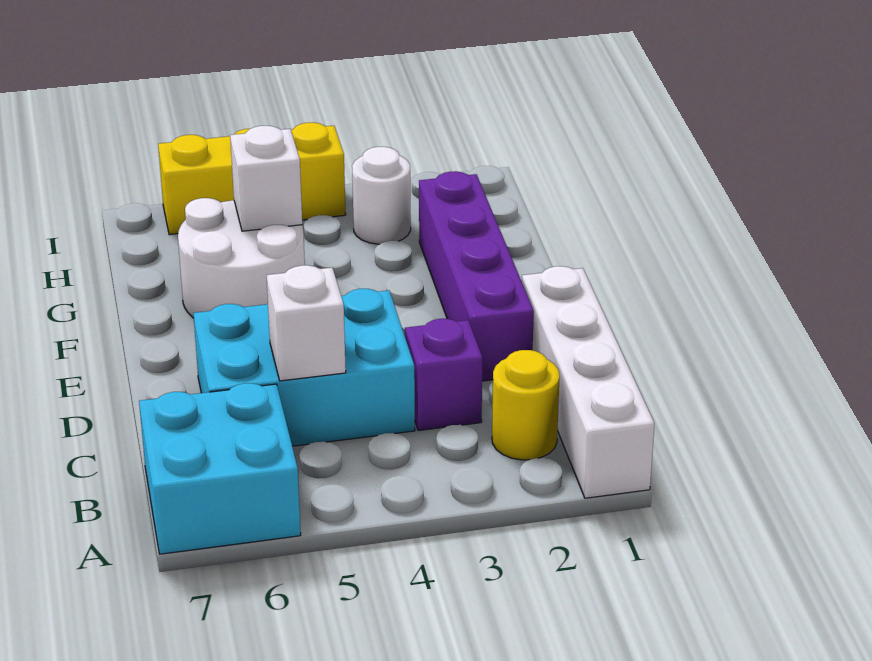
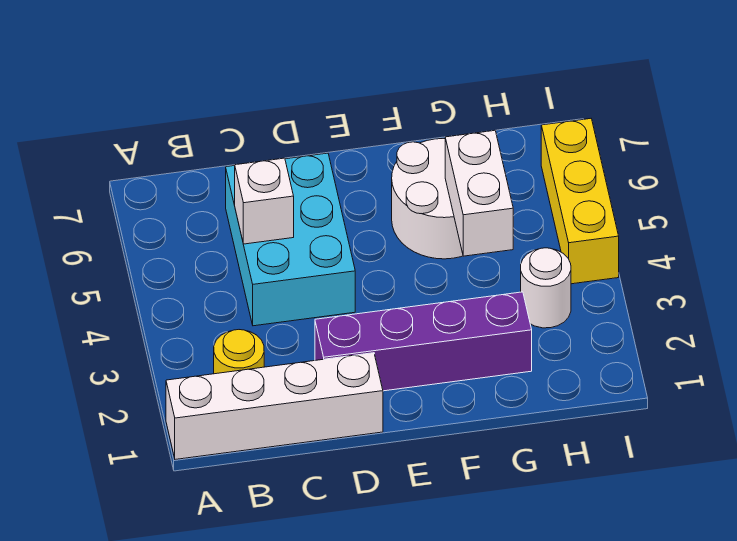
cyan 2x2 brick [139,383,301,554] -> none
purple 1x1 brick [405,319,482,431] -> none
white 1x1 brick [230,126,302,231] -> white 1x2 brick [445,130,513,256]

